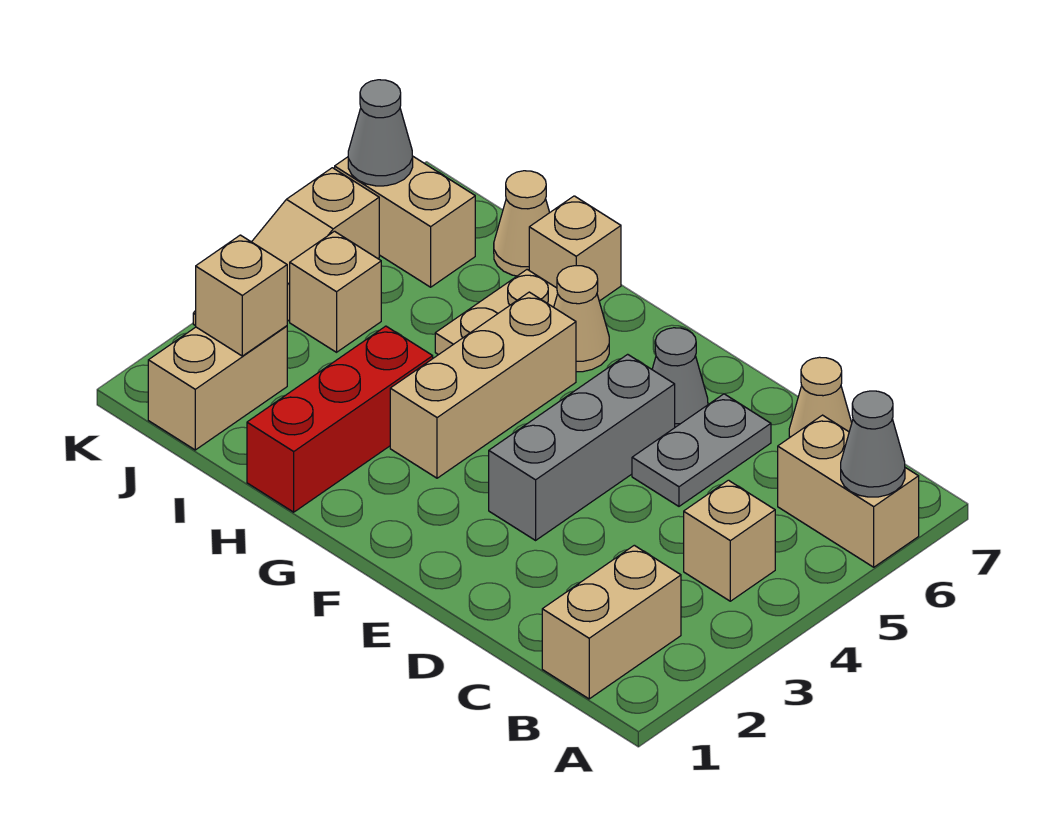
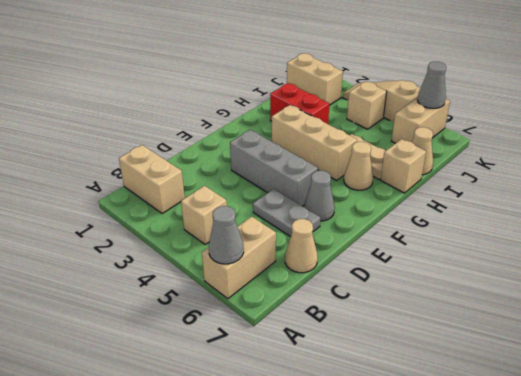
red 1x3 brick [247,326,433,512] -> red 1x2 brick [270,83,329,124]
tan 1x1 brick [196,235,287,356] -> none

